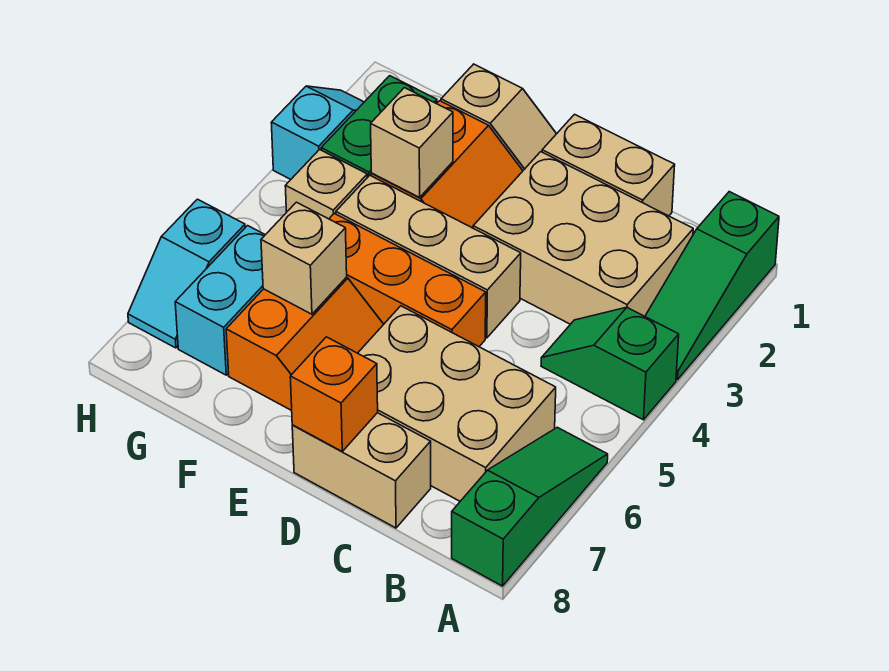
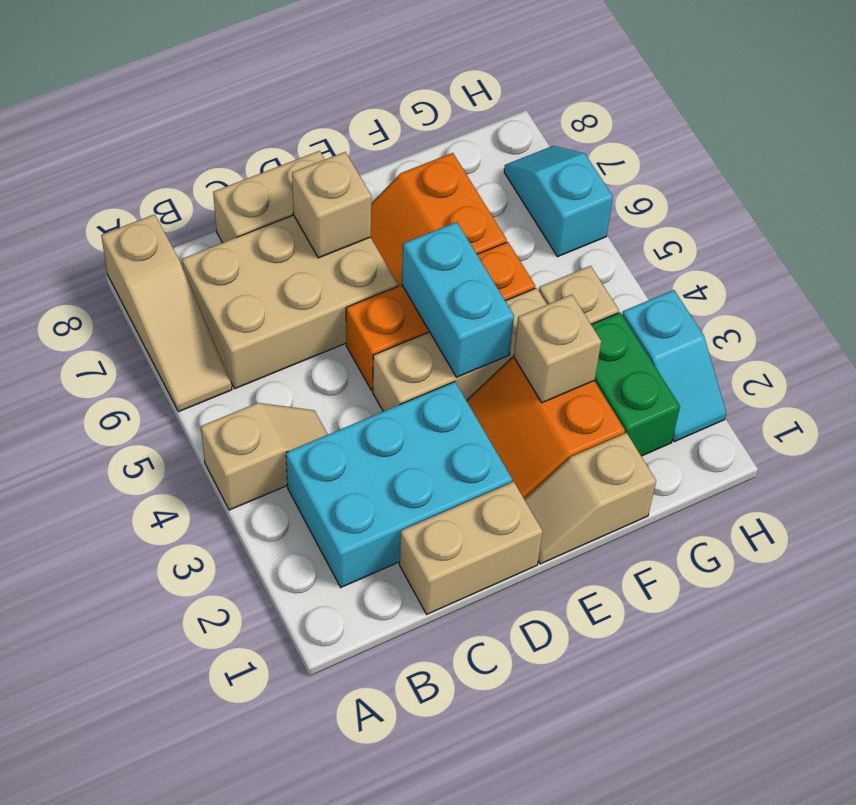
green 1x3 slope [645,192,779,380] -> none
green 1x2 slope [541,307,679,420] -> tan 1x2 slope [201,403,328,510]
green 1x3 slope [452,427,608,586] -> tan 1x3 slope [101,214,232,412]
tan 2x3 brick [473,152,693,324] -> cyan 2x3 brick [286,382,512,587]
orange 1x1 brick [290,337,378,451] -> none
tan 1x1 brick [261,202,347,314] -> tan 1x1 brick moved to [292,152,371,258]
cyan 1x2 brick [175,226,265,375] -> cyan 1x2 brick moved to [402,222,514,377]

